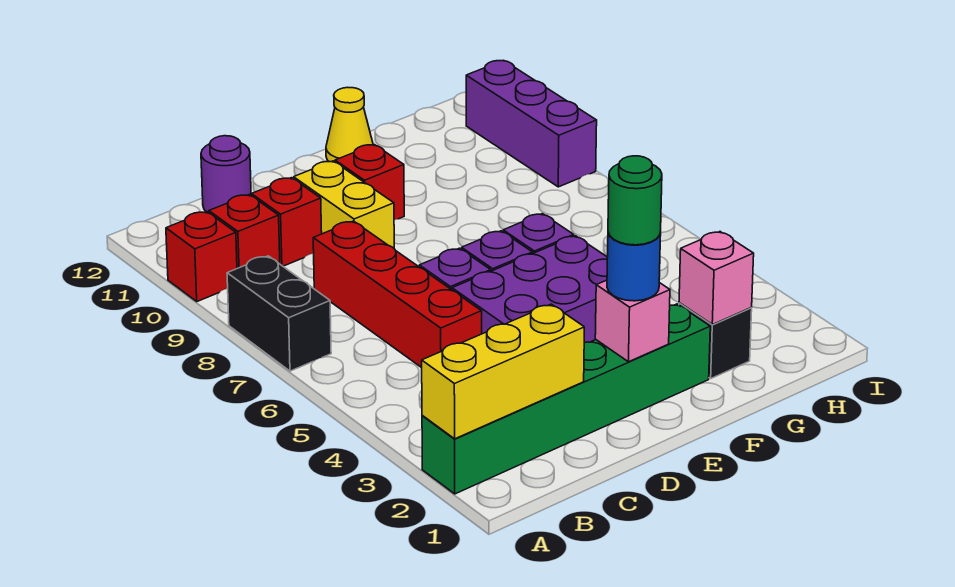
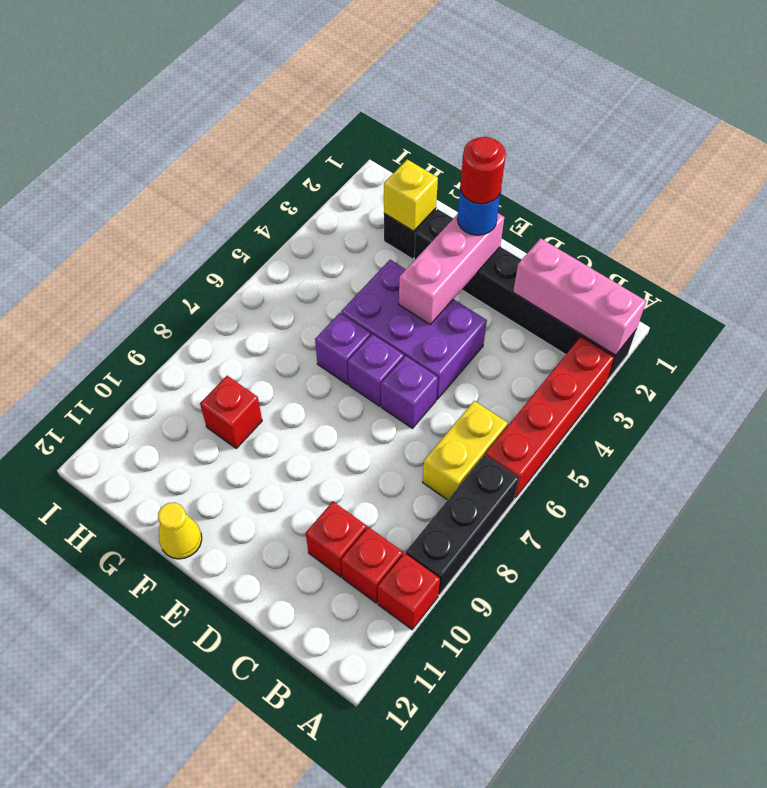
green 1x6 brick [422,304,710,494] -> black 1x6 brick [414,209,636,380]
yellow 1x3 brick [422,304,584,439] -> pink 1x3 brick [513,238,646,355]
black 1x2 brick [227,256,331,371] -> black 1x3 brick [406,455,519,595]
red 1x4 brick [313,221,482,368] -> red 1x4 brick moved to [486,337,614,498]
purple 1x1 round brick [201,136,251,213] -> none
yellow 1x2 brick [294,161,394,248] -> yellow 1x2 brick moved to [423,401,508,500]
pink 1x1 brick [595,280,670,362] -> pink 1x3 brick [399,213,504,325]
green 1x1 round brick [608,156,662,245] -> red 1x1 round brick [460,137,506,204]
red 1x1 brick [335,145,404,220] -> red 1x1 brick moved to [200,376,262,448]
pink 1x1 brick [679,232,754,325] -> yellow 1x1 brick [384,159,438,231]
purple 1x3 brick [466,61,597,187] -> none

